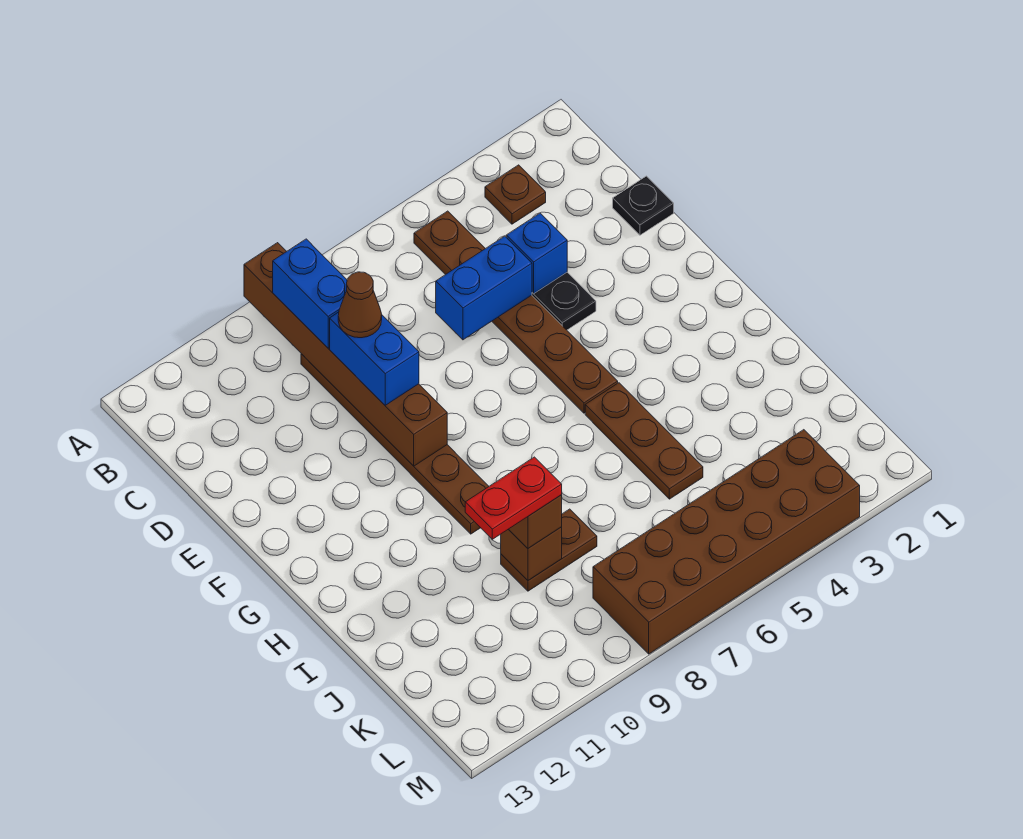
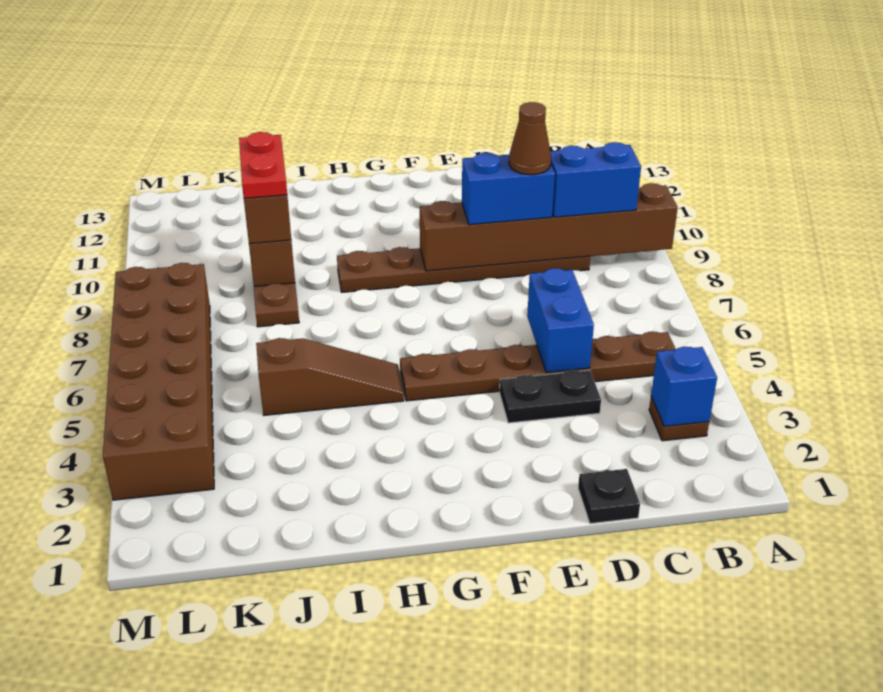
blue 1x1 brick [507,213,567,294] -> blue 1x1 brick moved to [651,347,717,426]
brown 1x3 plate [585,383,703,499] -> brown 1x3 slope [256,338,404,415]

